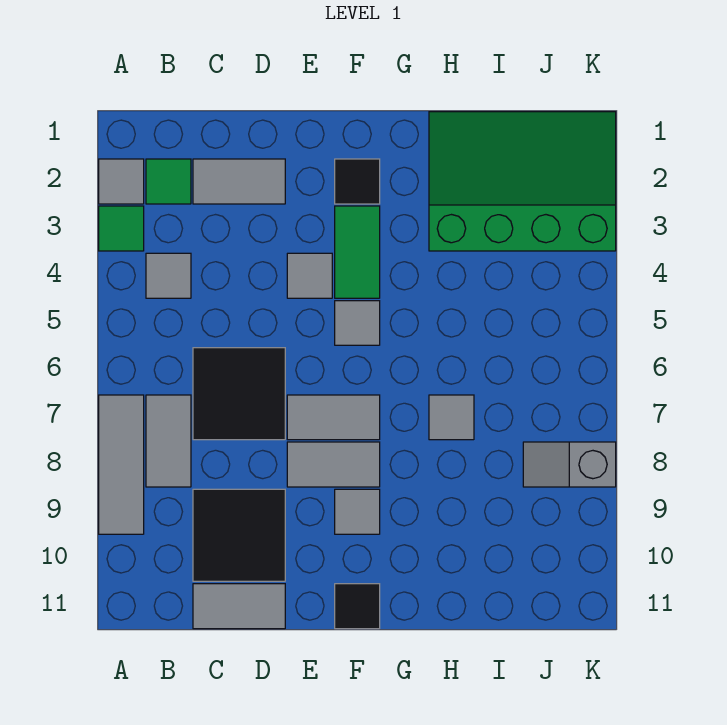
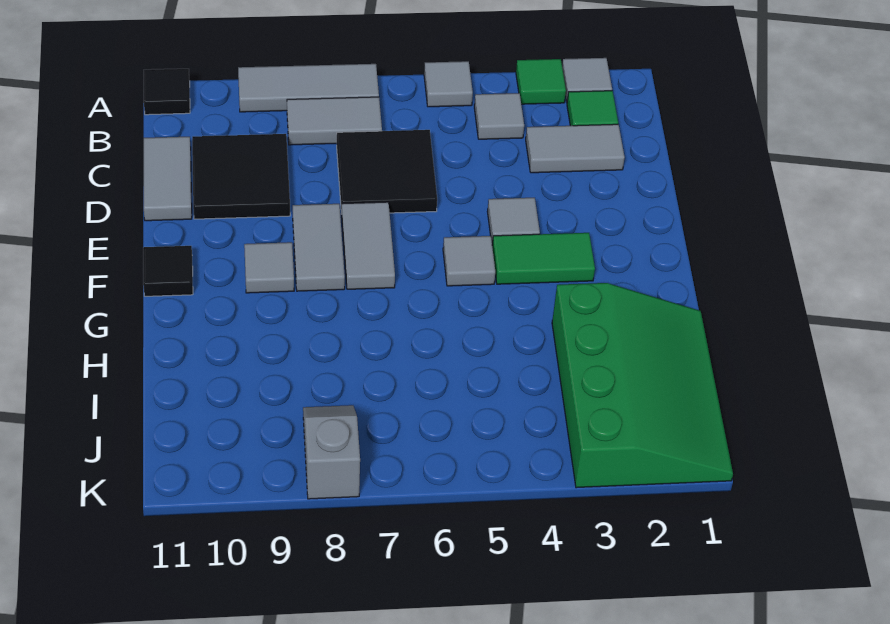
grey 1x2 tile [193,159,285,204] -> grey 1x2 tile turned to [526,124,625,173]
black 1x1 tile [335,159,380,204] -> black 1x1 tile moved to [144,69,190,115]
grey 1x1 tile [429,395,474,440] -> grey 1x1 tile moved to [424,61,473,107]

